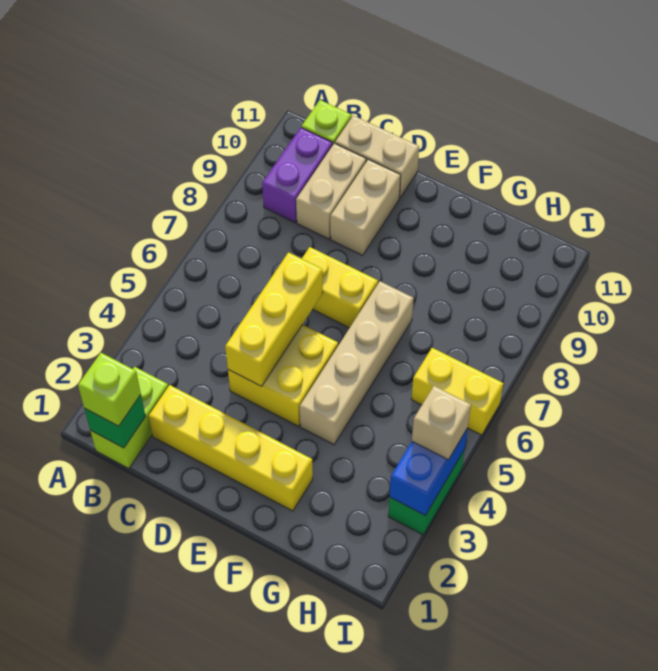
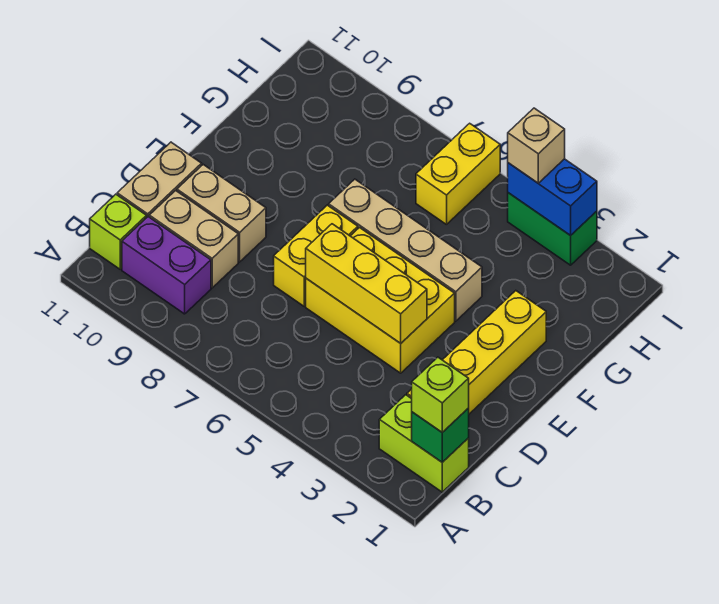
yellow 2x2 brick [228,325,338,426] -> yellow 2x3 brick [306,228,455,373]

